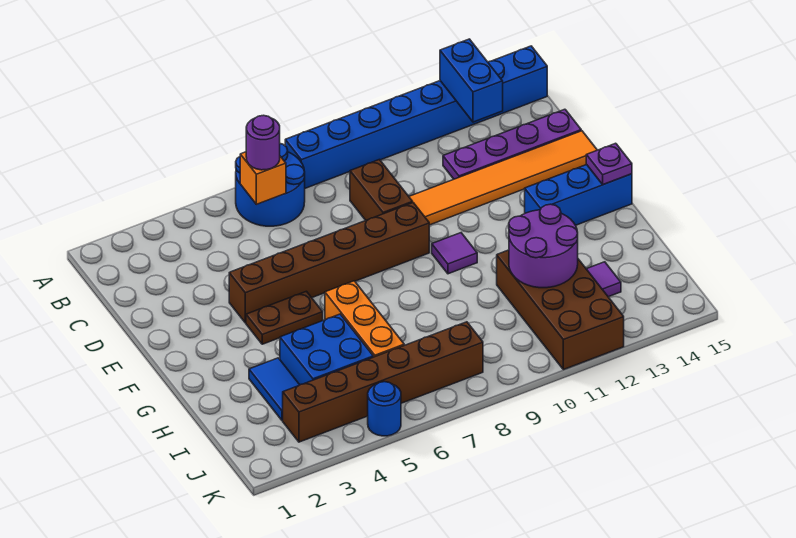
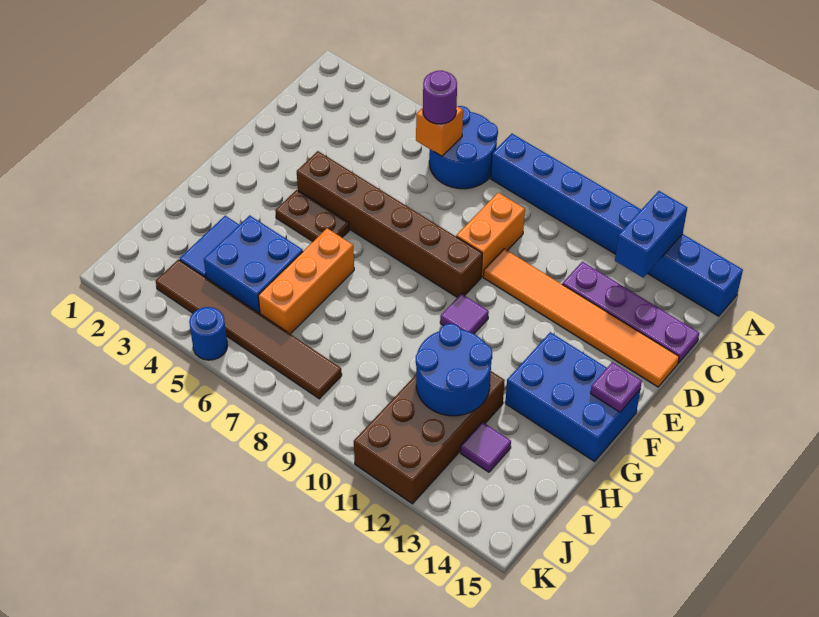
brown 1x2 brick [350,160,413,220] -> orange 1x2 brick [456,192,525,277]
blue 1x3 brick [525,165,632,225] -> blue 2x3 brick [505,332,640,461]
purple 2x2 round brick [509,204,578,288] -> blue 2x2 round brick [416,324,492,416]
brown 1x6 brick [283,322,483,442] -> brown 1x6 tile [156,259,342,399]

